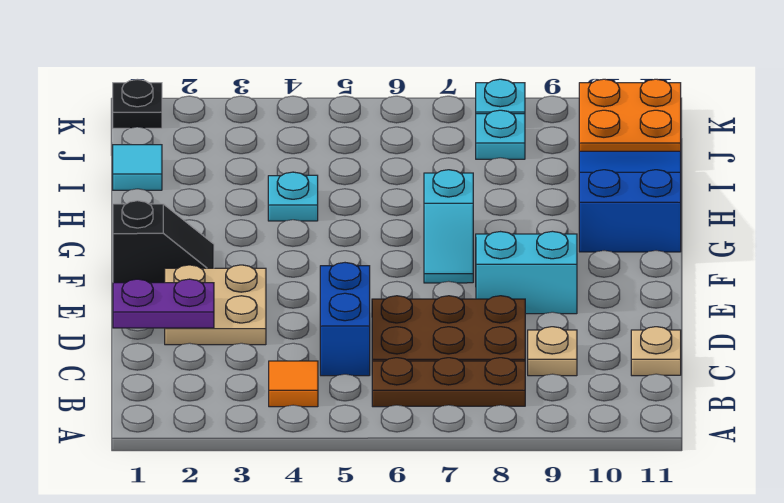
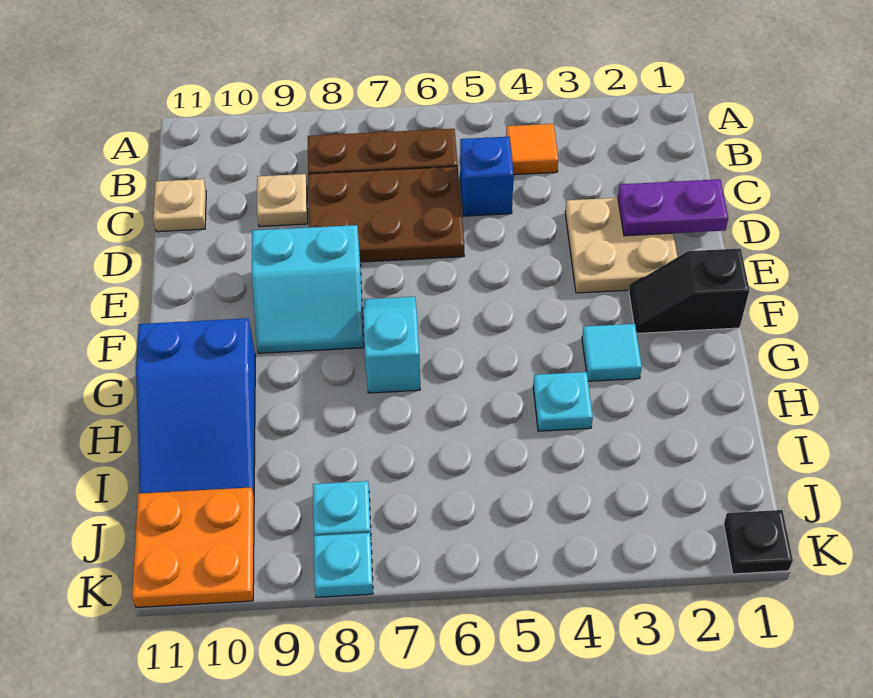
blue 1x2 brick [320,263,370,376] -> blue 1x1 brick [460,137,514,216]
cyan 1x1 tile [113,145,162,190] -> cyan 1x1 tile moved to [582,324,642,381]

